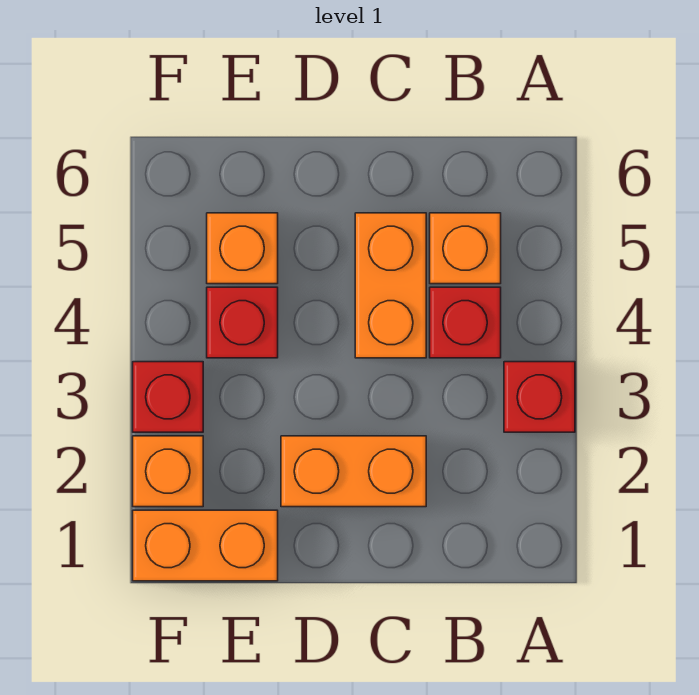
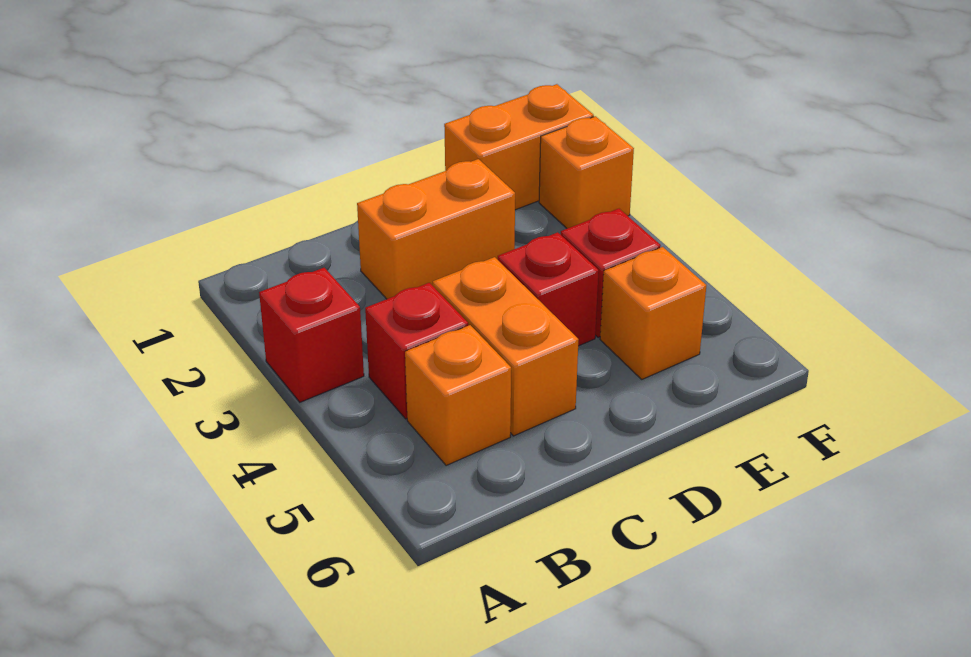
red 1x1 brick [133,362,203,432] -> red 1x1 brick moved to [498,232,599,346]

